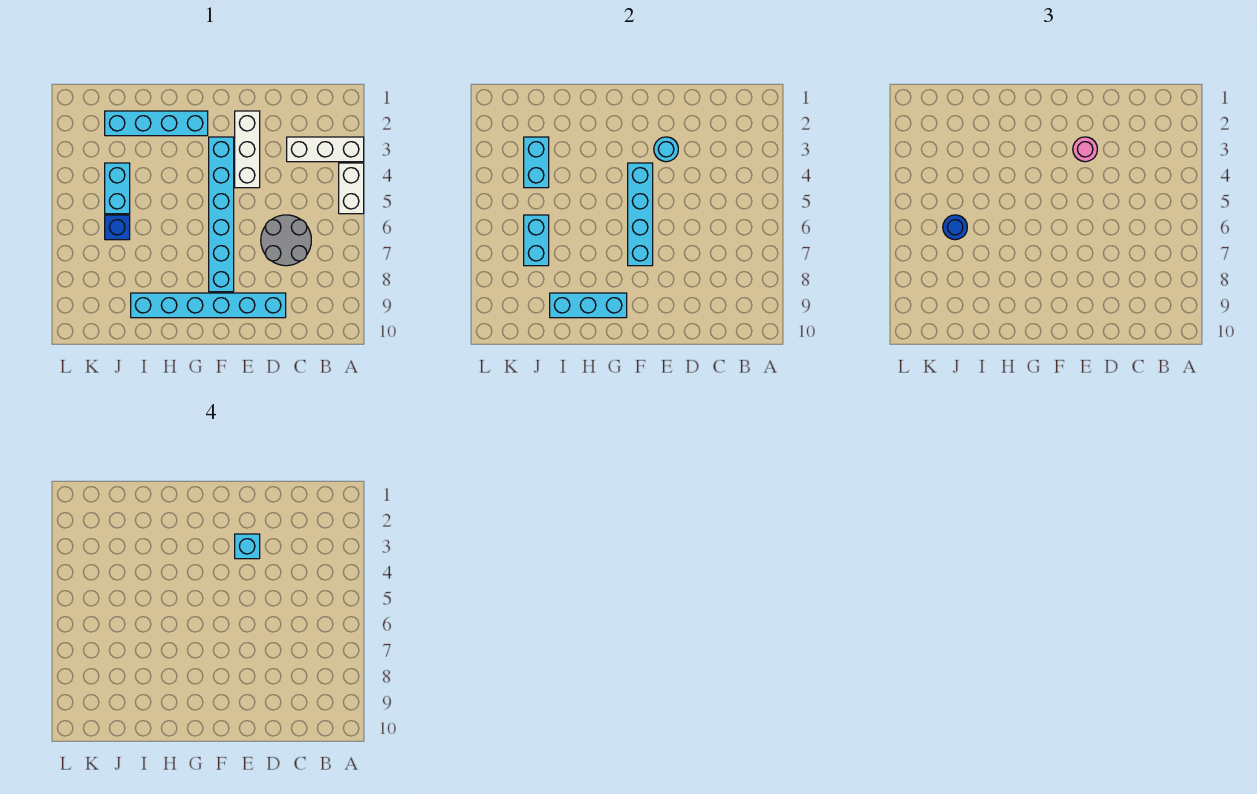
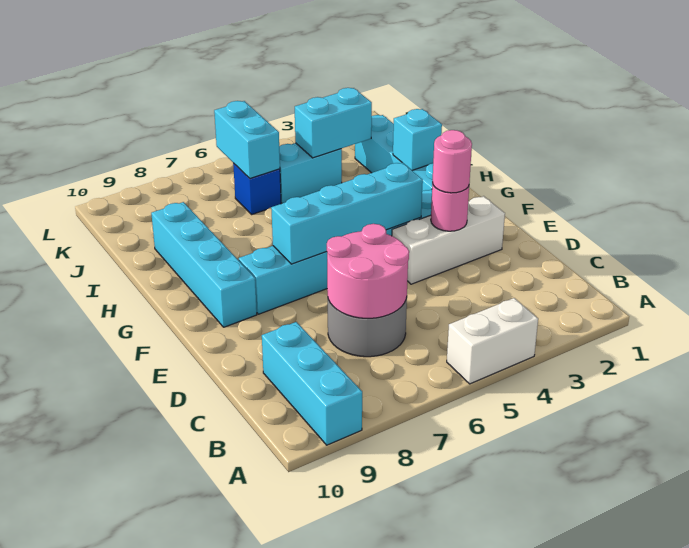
white 1x3 brick [287,137,364,162] -> none
none -> pink 2x2 round brick [327,224,409,318]
cyan 1x6 brick [131,293,286,318] -> cyan 1x4 brick [151,202,257,327]
cyan 1x1 round brick [654,137,678,162] -> pink 1x1 round brick [431,183,469,231]
cyan 1x1 brick [235,534,260,559] -> cyan 1x1 brick moved to [393,109,442,170]
cyan 1x3 brick [550,293,627,318] -> cyan 1x3 brick moved to [262,322,362,445]
cyan 1x2 brick [524,215,549,266] -> cyan 1x2 brick turned to [214,101,280,179]
blue 1x1 round brick [943,215,967,240] -> none

